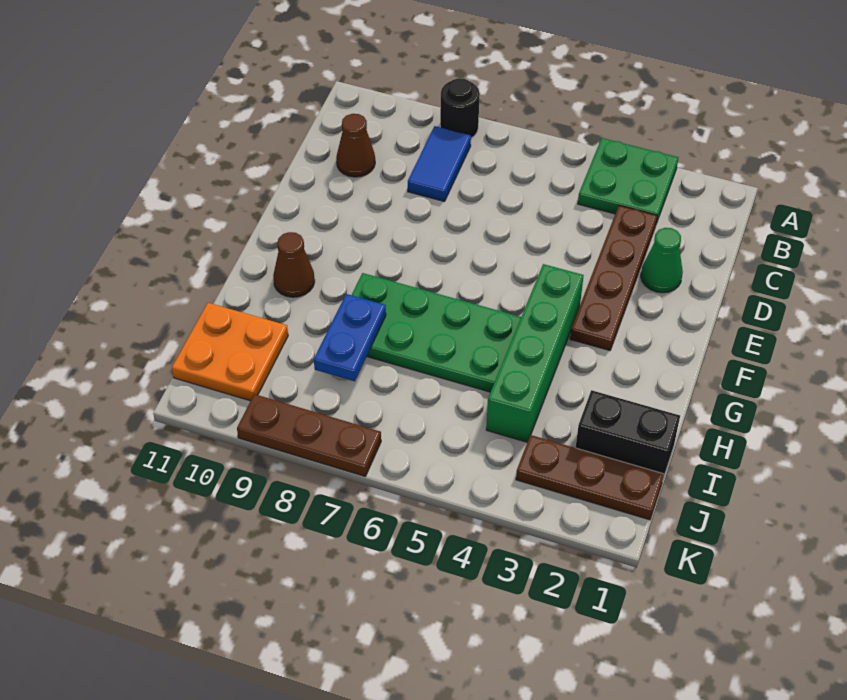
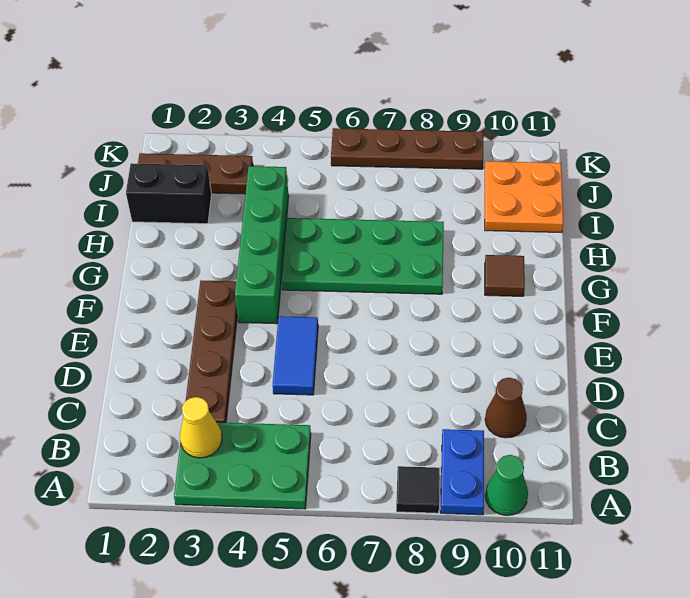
green 2x2 plate [578,138,678,224] -> green 2x3 plate [174,422,311,509]
black 1x1 round brick [440,78,480,138] -> black 1x1 tile [396,466,440,513]
none -> yellow 1x1 cone [180,397,222,458]
blue 1x2 tile [408,126,471,202] -> blue 1x2 tile moved to [273,316,318,395]
green 1x1 cone [641,228,683,293] -> green 1x1 cone moved to [485,455,528,515]
brown 1x1 cone [273,232,315,297] -> brown 1x1 tile [485,255,525,296]
blue 1x2 plate [314,294,386,381] -> blue 1x2 plate moved to [441,429,484,515]
brown 1x3 plate [237,394,381,476] -> brown 1x4 plate [331,128,483,169]

